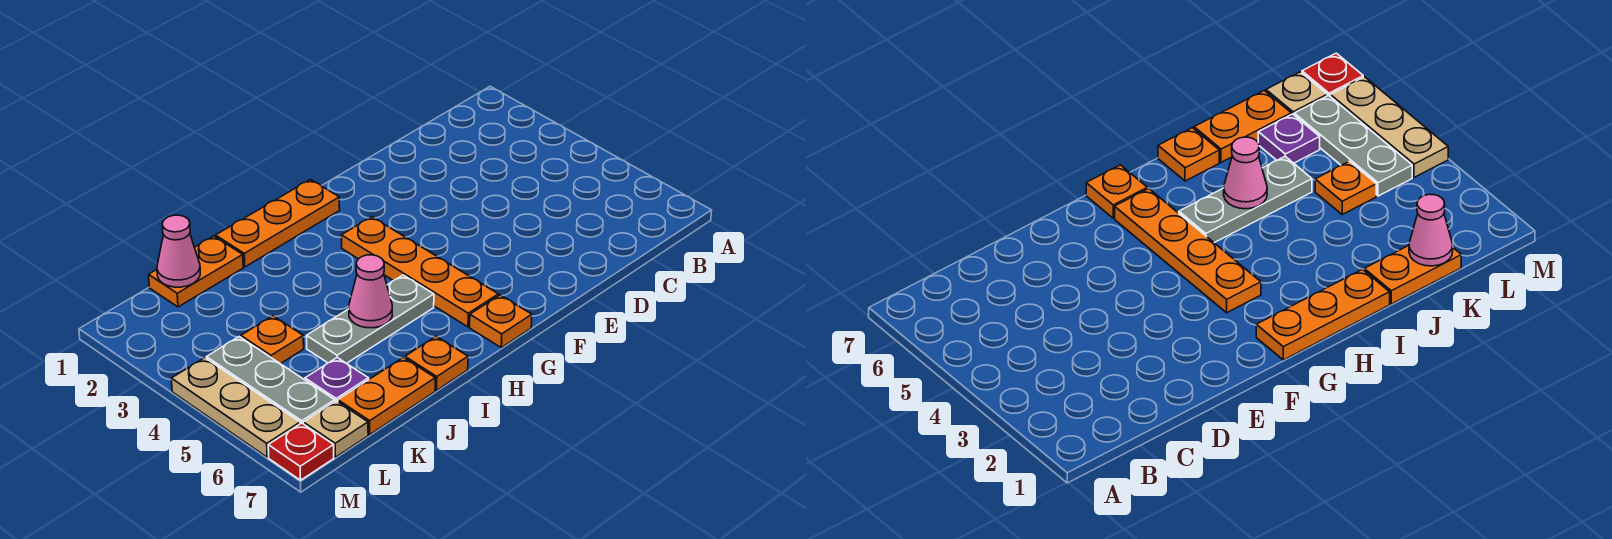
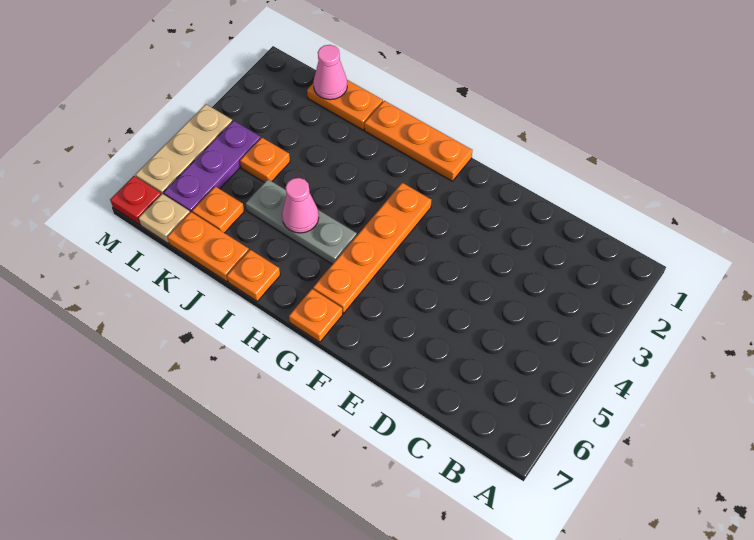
purple 1x1 plate [305,358,369,402] -> orange 1x1 plate [192,186,244,233]
grey 1x3 plate [206,337,335,424] -> purple 1x3 plate [164,121,261,213]

